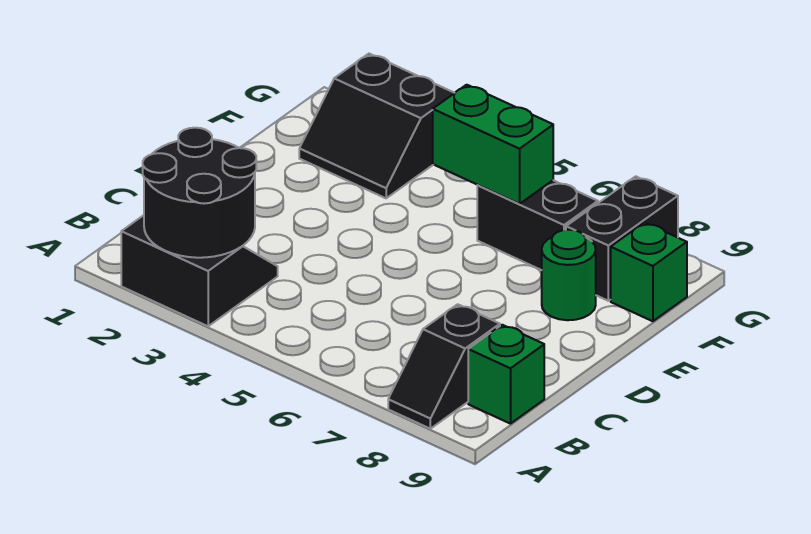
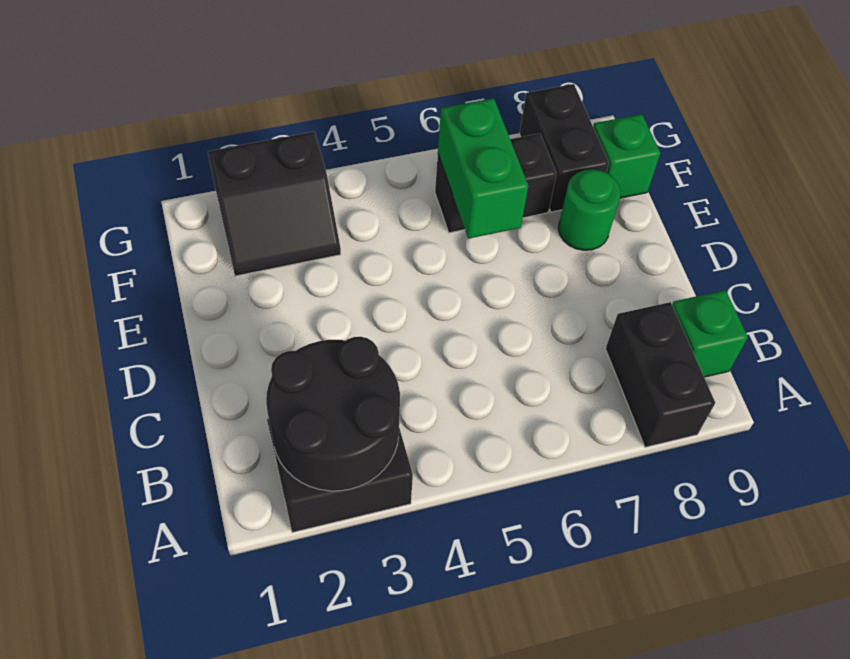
black 1x2 slope [388,304,500,429] -> black 1x2 brick [606,302,715,447]
green 1x2 brick [433,85,553,204] -> green 1x2 brick turned to [438,98,528,239]

